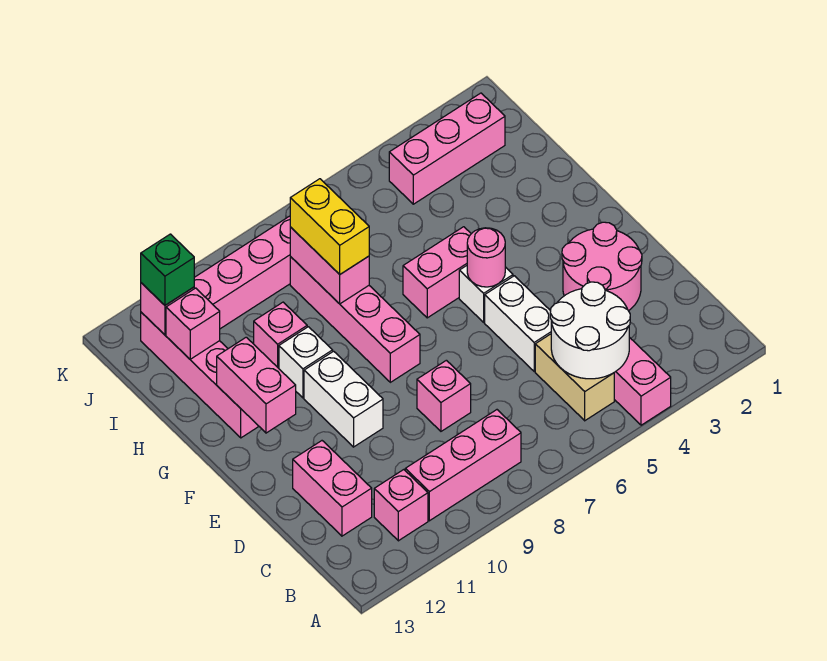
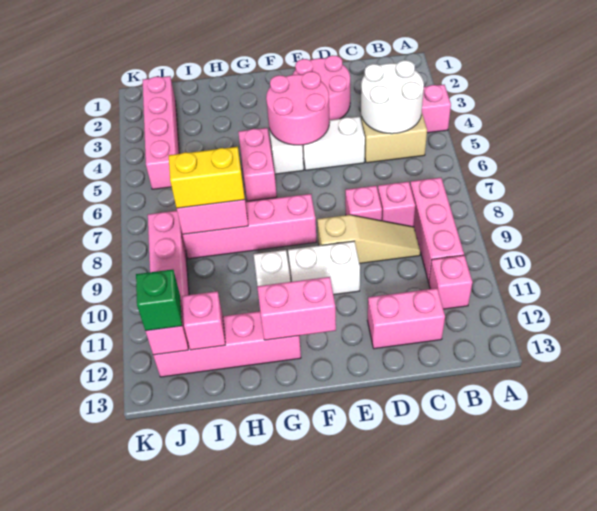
none -> tan 1x3 slope [317,215,420,263]
pink 1x1 round brick [467,228,505,287] -> pink 2x2 round brick [266,72,330,145]
pink 1x1 brick [254,302,307,368] -> pink 1x1 brick moved to [378,182,415,227]
pink 1x3 brick [389,93,505,204] -> pink 1x4 brick [143,76,179,189]

